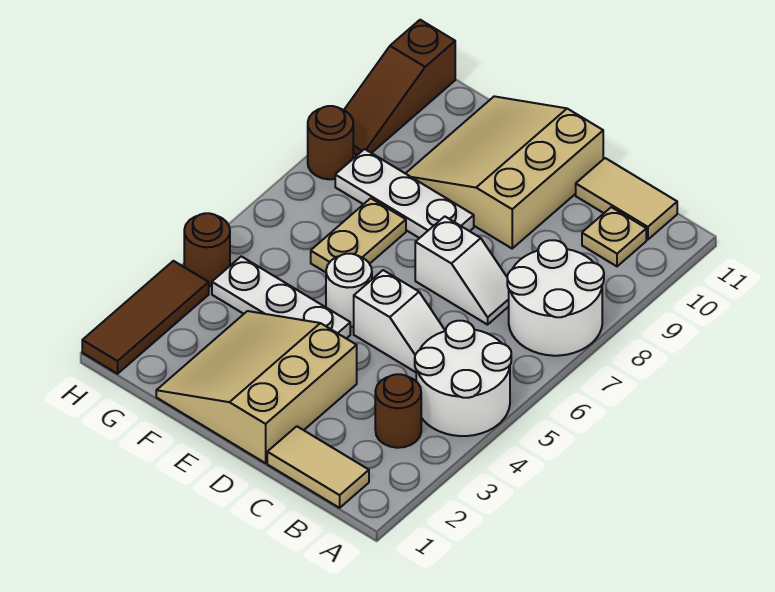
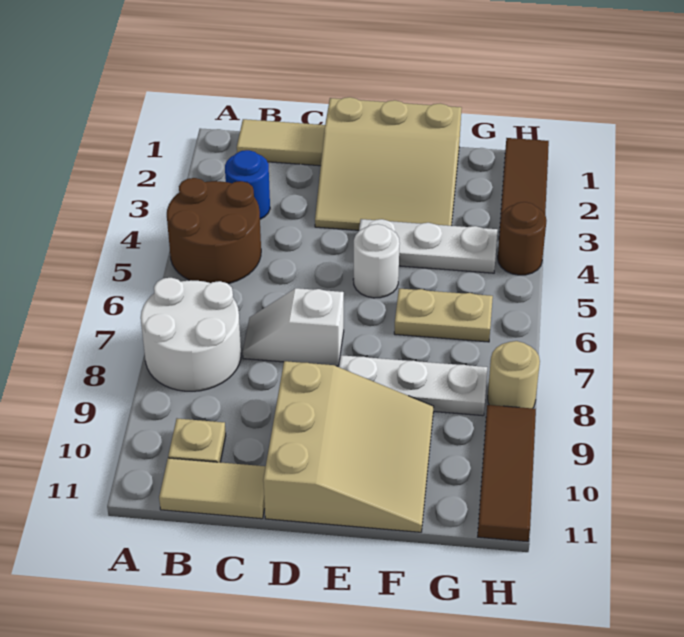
white 2x2 round brick [415,321,511,436] -> brown 2x2 round brick [167,178,261,284]
brown 1x1 round brick [375,374,421,448] -> blue 1x1 round brick [225,150,270,219]
white 1x2 slope [354,270,445,372] -> none
tan 3x3 slope [156,311,357,463] -> tan 3x3 slope turned to [315,97,462,230]
tan 1x2 plate [311,198,406,272] -> tan 1x2 plate turned to [394,289,493,342]
brown 1x1 round brick [308,106,353,179] -> tan 1x1 round brick [488,341,540,408]
brown 1x3 slope [344,20,455,155] -> brown 1x3 tile [478,405,536,542]

